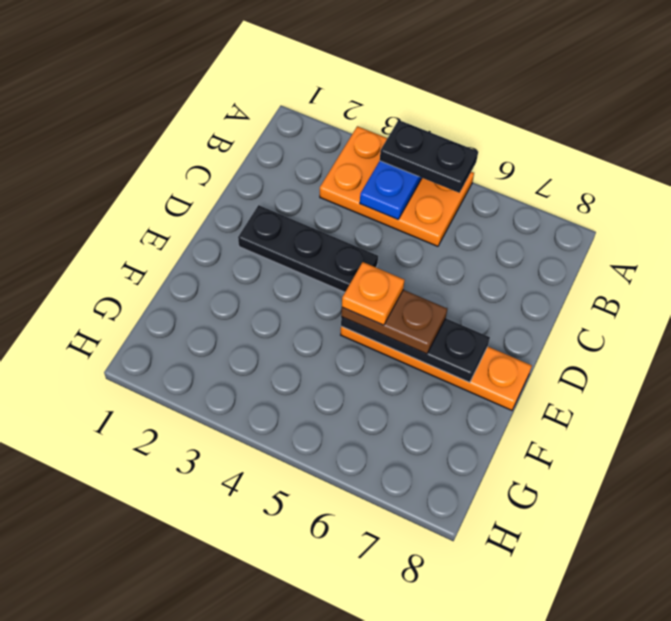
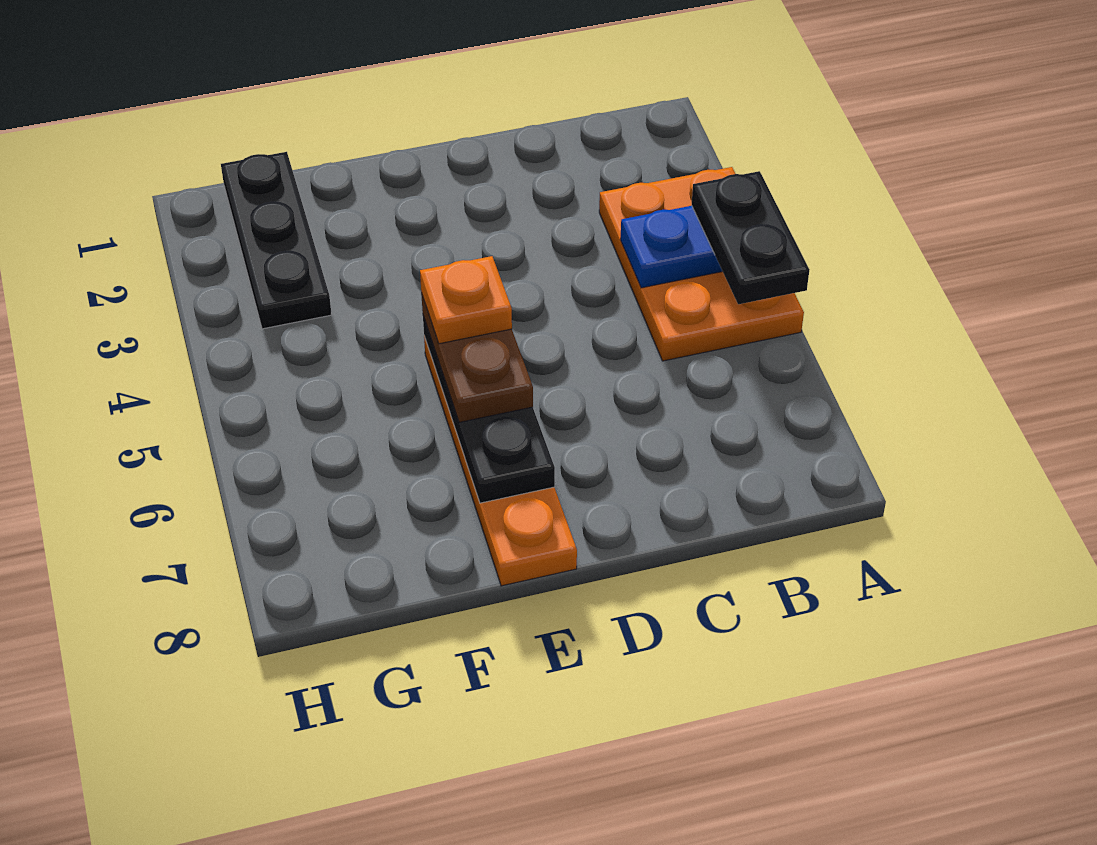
black 1x3 plate [238,205,378,292] -> black 1x3 plate moved to [221,152,332,329]

